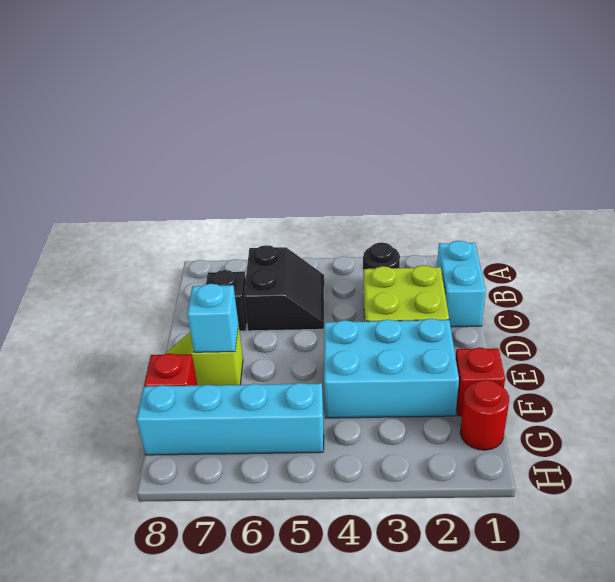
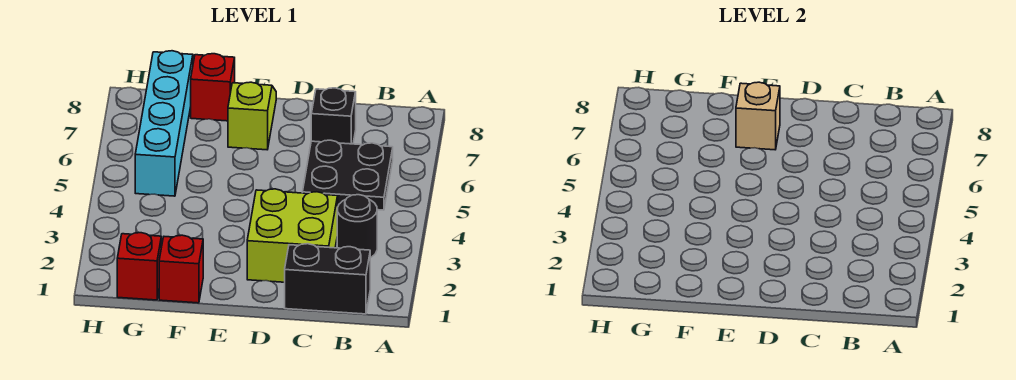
cyan 1x2 brick [437,241,486,327] -> black 1x2 brick [285,244,370,314]
black 2x2 slope [244,245,324,331] -> black 2x2 plate [302,140,393,210]
cyan 2x3 brick [324,319,459,418] -> none
cyan 1x1 brick [187,284,238,352] -> tan 1x1 brick [736,82,780,150]
red 1x1 round brick [460,380,509,450] -> red 1x1 brick [117,233,161,300]

